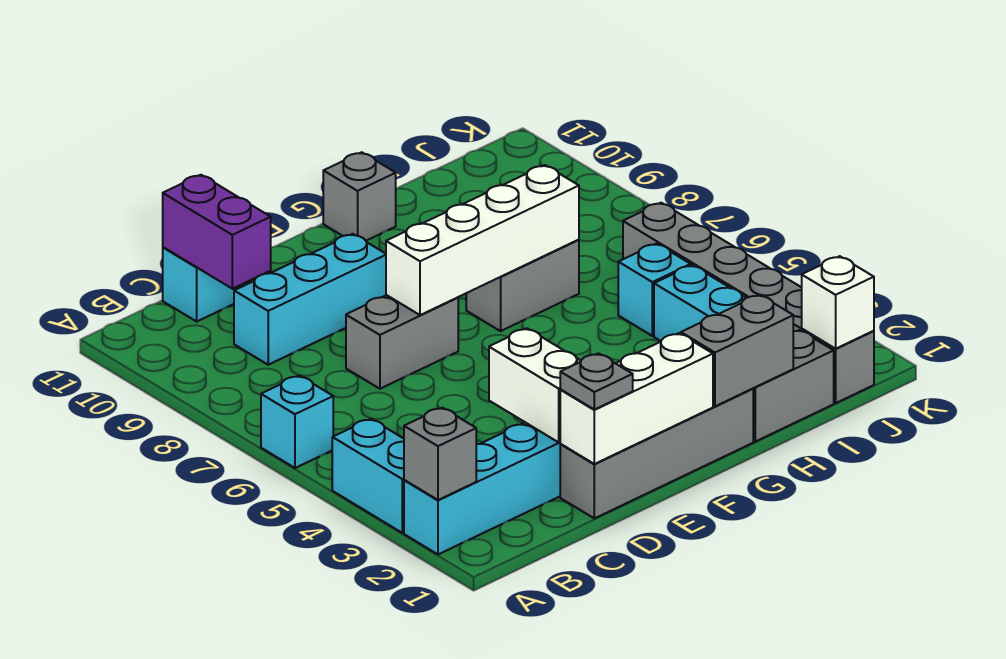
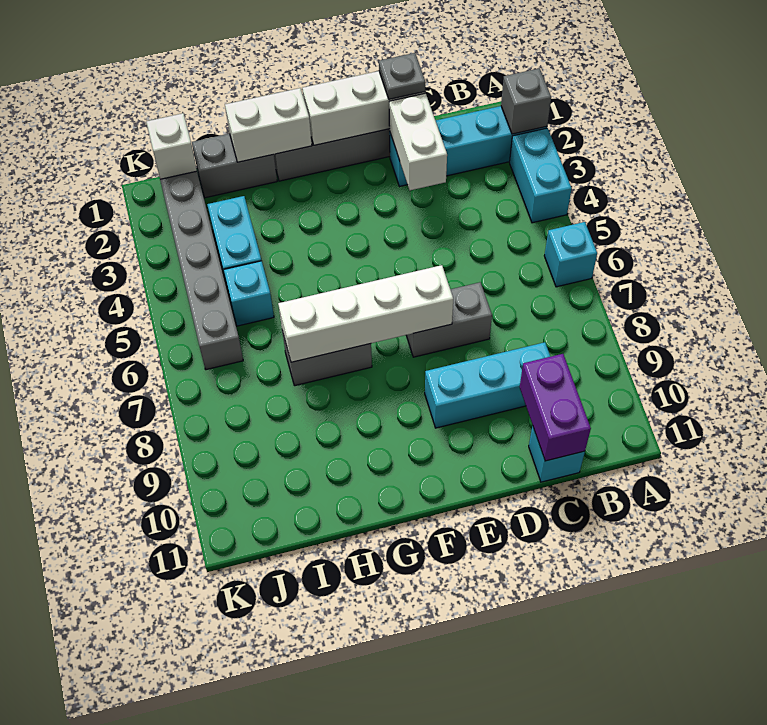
grey 1x2 brick [681,295,793,406] -> white 1x2 brick [225,88,312,162]
grey 1x1 brick [323,152,396,241] -> none

